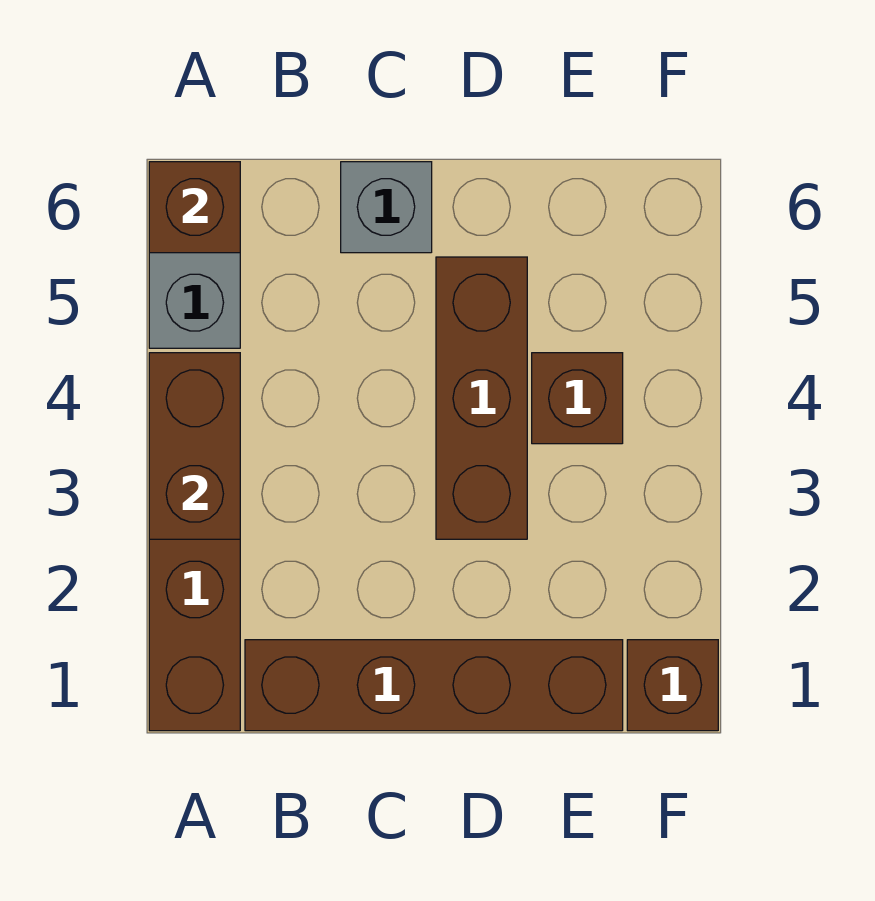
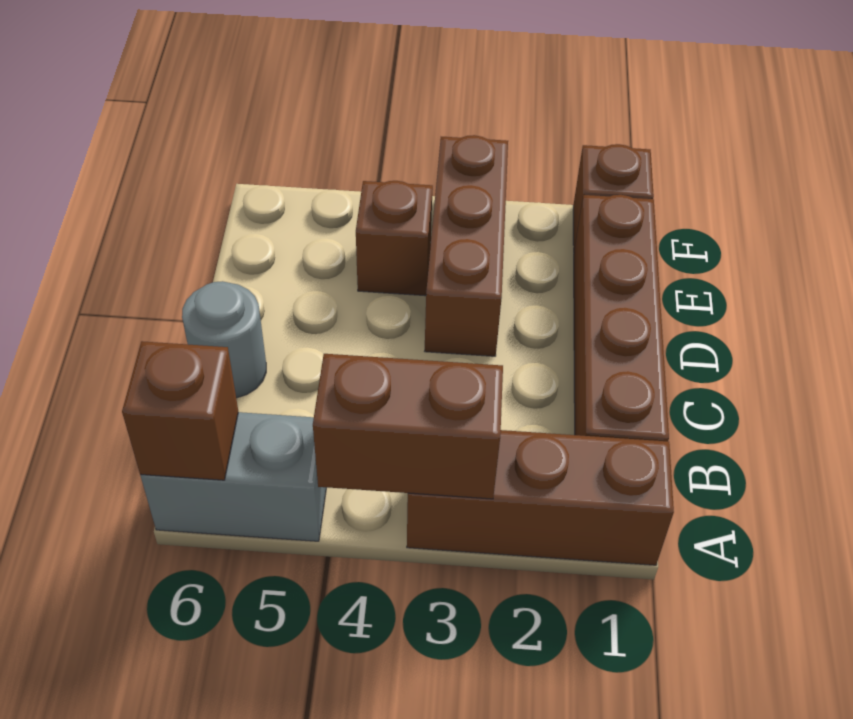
grey 1x1 brick [341,162,432,253] -> grey 1x1 round brick [182,281,266,398]
brown 1x3 brick [436,257,527,539] -> brown 1x3 brick turned to [425,135,508,356]

